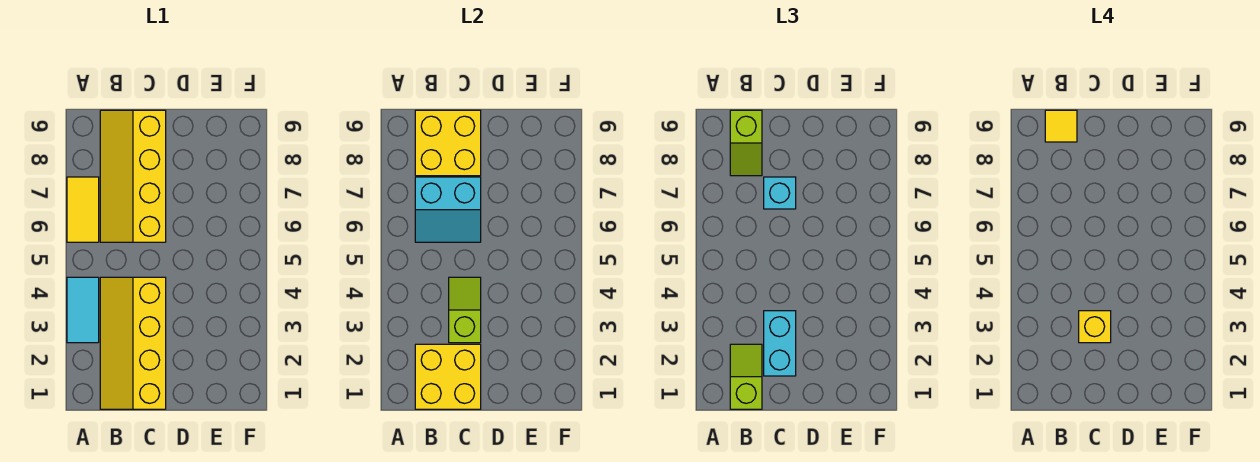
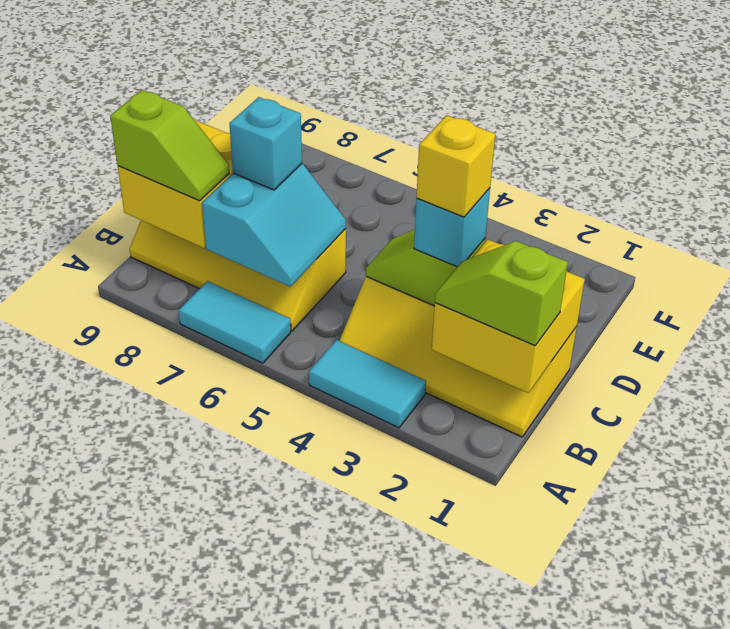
yellow 1x2 tile [67,177,99,242] -> cyan 1x2 tile [178,281,291,363]
yellow 1x1 tile [1045,110,1077,142] -> none
cyan 1x2 brick [764,311,796,376] -> cyan 1x1 brick [414,188,490,267]

